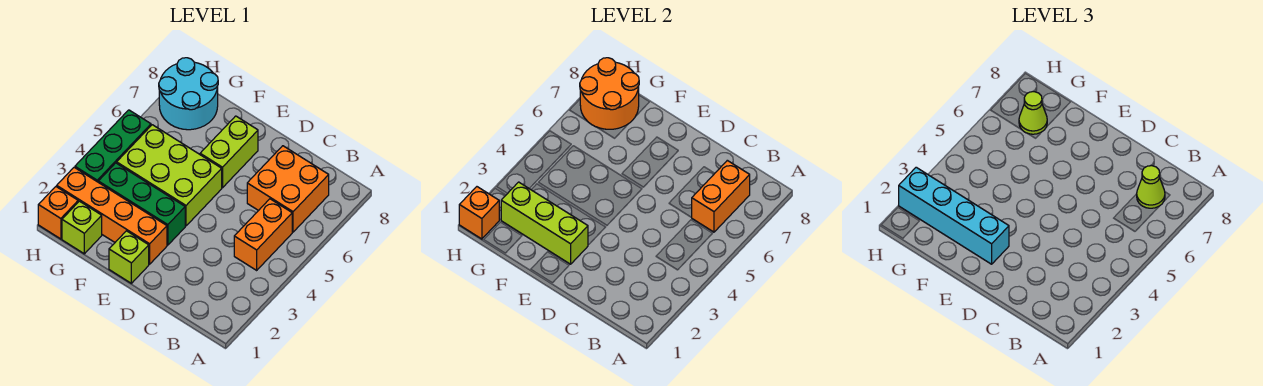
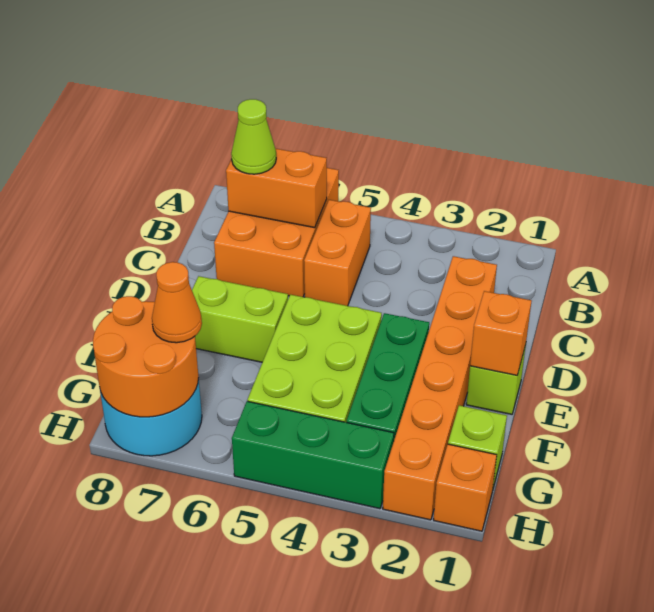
orange 1x2 brick [234,199,292,270] -> orange 1x2 brick turned to [304,200,371,306]
orange 2x2 brick [247,146,329,232] -> orange 2x3 brick [214,168,339,297]
orange 1x4 brick [57,167,167,264] -> orange 1x6 brick [383,256,497,520]
lime 1x3 brick [501,182,588,264] -> none
cyan 1x4 brick [899,167,1009,264] -> none
lime 1x1 cone [1019,92,1047,134] -> orange 1x1 cone [152,262,202,343]
orange 1x1 brick [459,187,499,239] -> orange 1x1 brick moved to [470,291,531,375]

